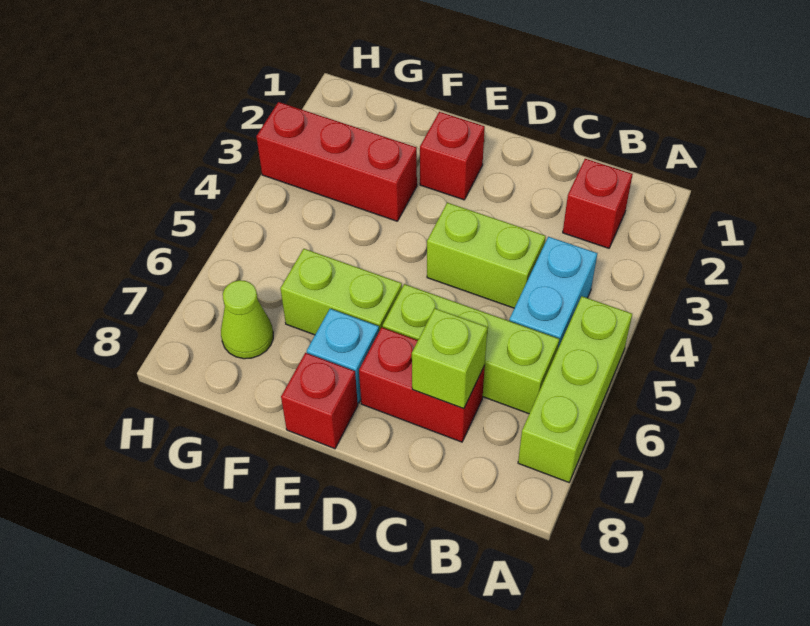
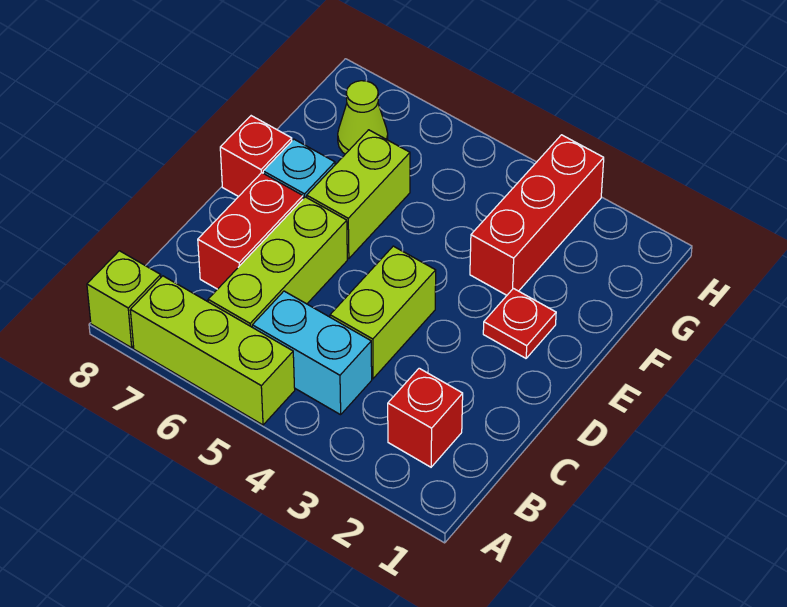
lime 1x1 brick [412,308,487,409] -> lime 1x1 brick moved to [87,251,161,348]
red 1x1 brick [420,112,485,200] -> red 1x1 plate [483,289,556,358]

